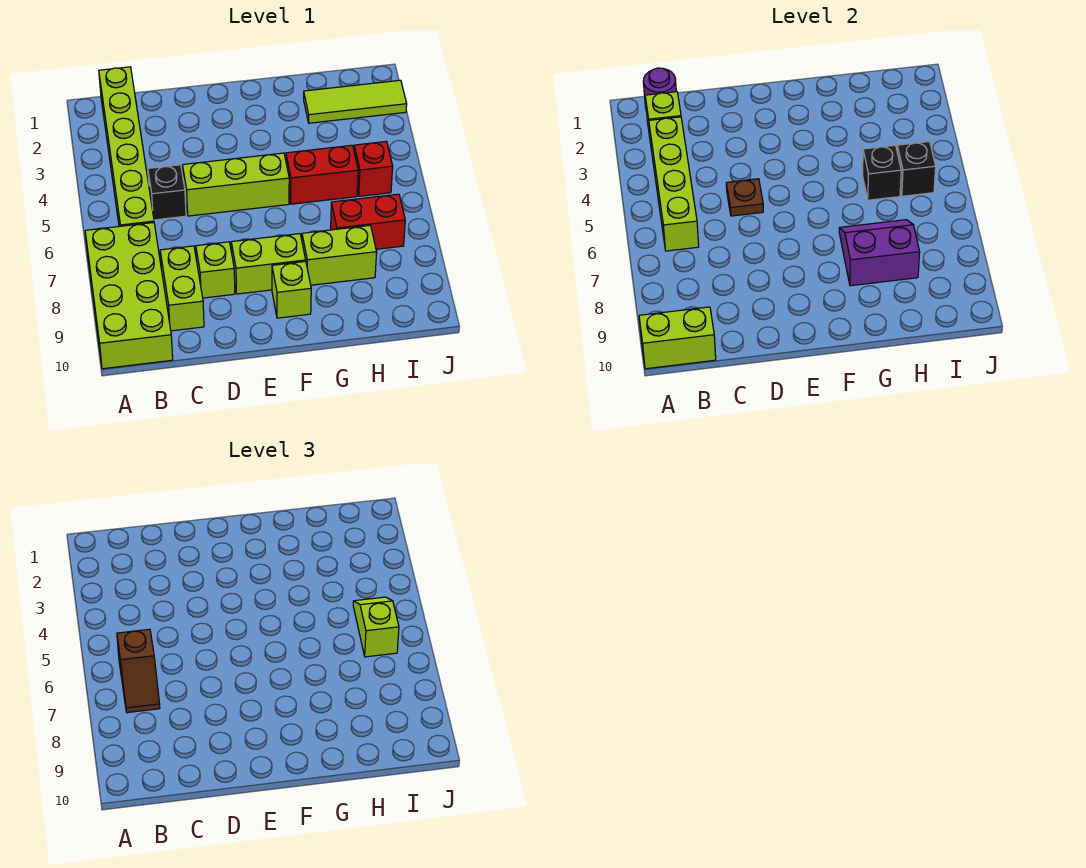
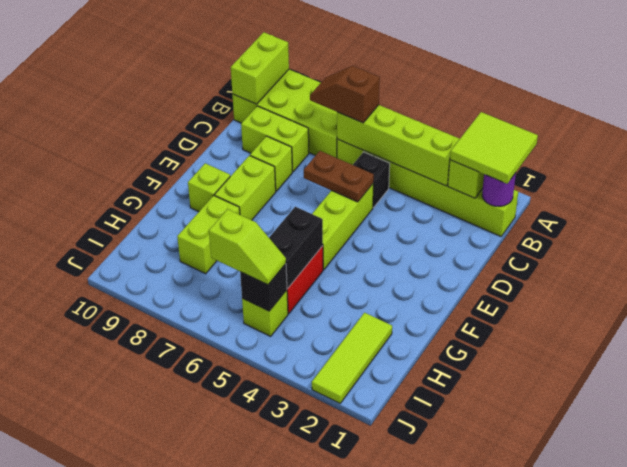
none -> lime 2x2 tile [450,112,538,184]
brown 1x1 plate [726,179,763,216] -> brown 1x2 plate [304,151,374,202]
purple 2x2 slope [839,220,920,286] -> none
black 1x1 brick [862,145,901,200] -> black 1x2 brick [269,207,323,288]
red 1x2 brick [331,194,405,249] -> none
red 1x1 brick [354,141,393,196] -> lime 1x1 brick [242,290,288,336]

